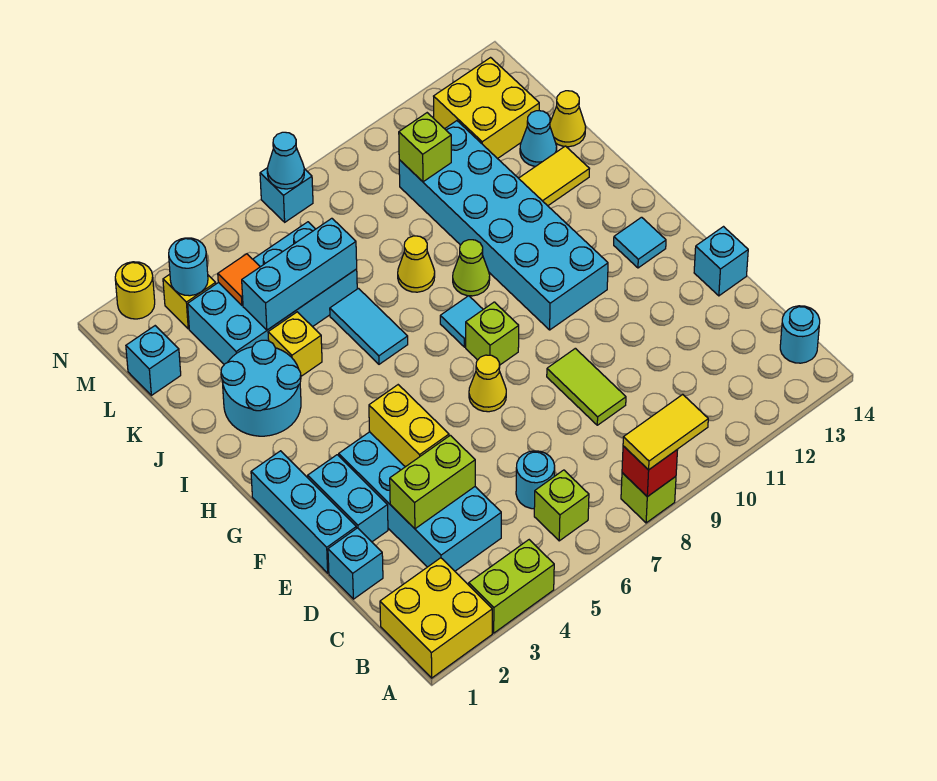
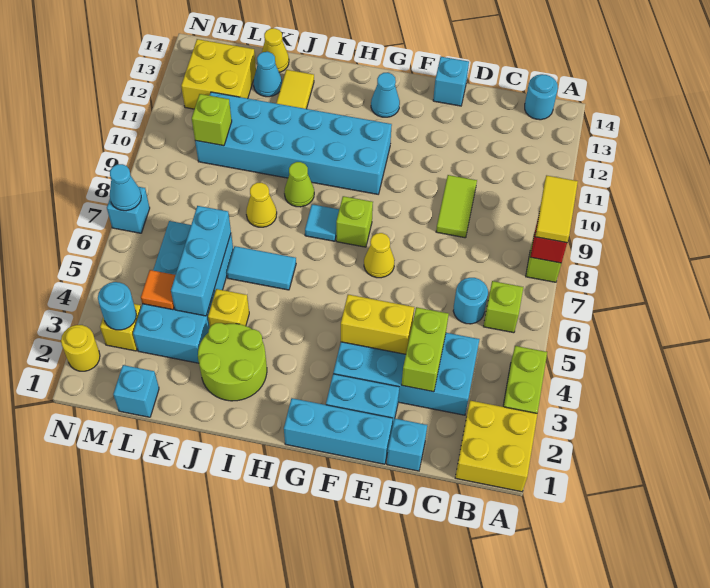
lime 1x2 tile [547,348,626,425] -> lime 1x2 tile turned to [436,175,477,238]
cyan 1x1 tile [614,217,666,268] -> cyan 1x1 cone [371,73,400,117]
cyan 2x2 round brick [221,340,301,436] -> lime 2x2 round brick [198,323,267,401]

